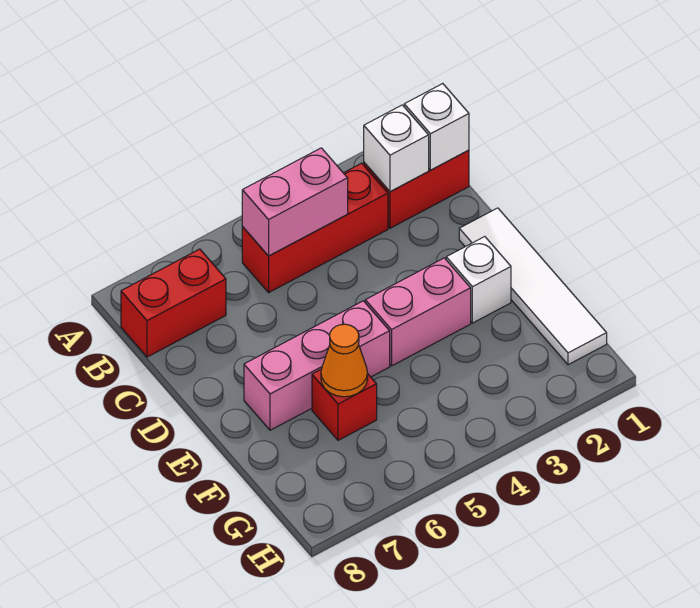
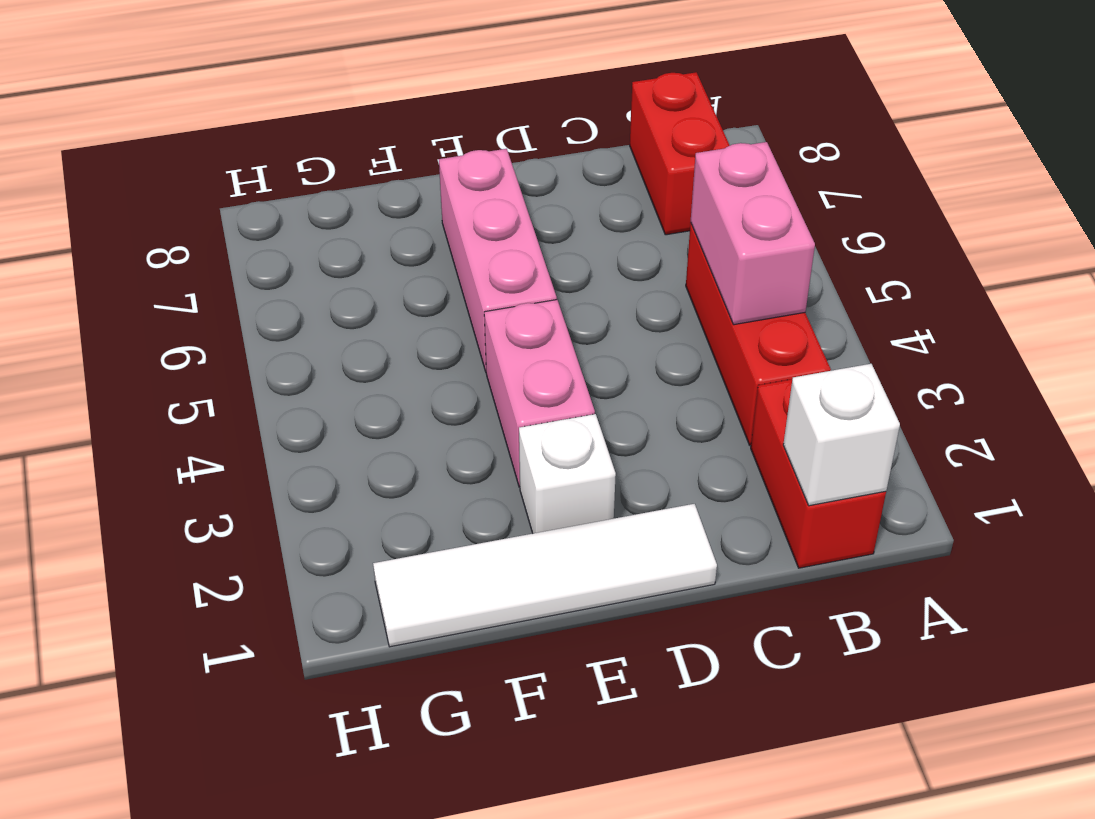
white 1x1 brick [364,105,429,191] -> none
red 1x1 brick [312,369,377,440] -> none
orange 1x1 cone [321,324,368,397] -> none

